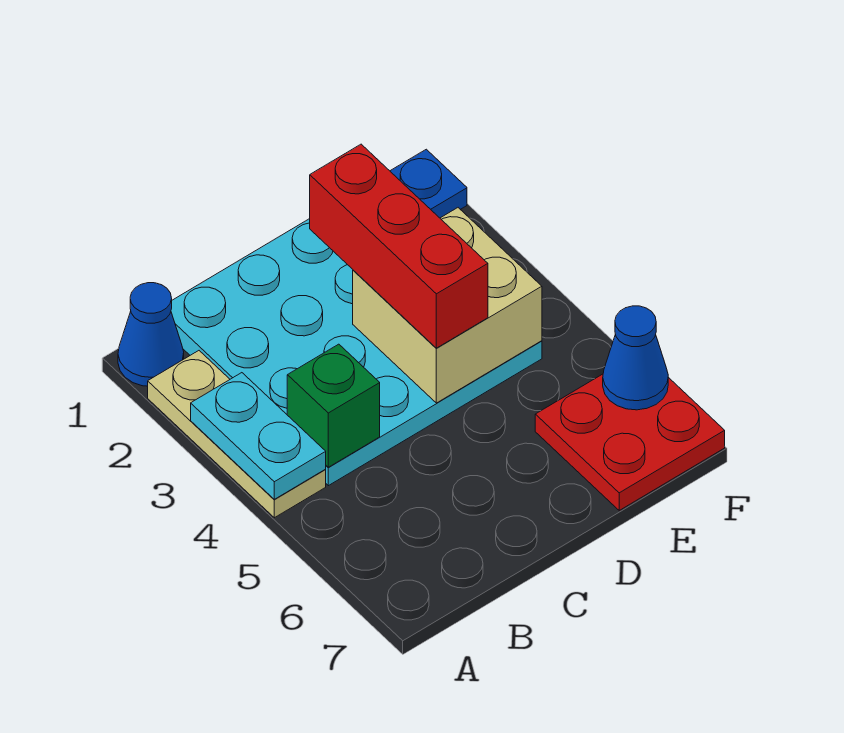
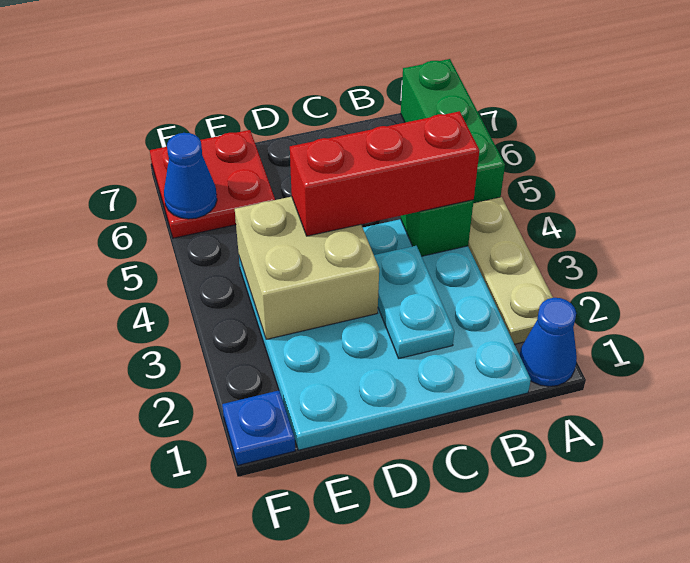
cyan 1x2 plate [191,373,326,499] -> cyan 1x2 plate moved to [374,246,454,358]
none -> green 1x3 brick [401,59,505,203]
red 1x3 brick [310,144,488,348] -> red 1x3 brick turned to [290,111,479,236]

